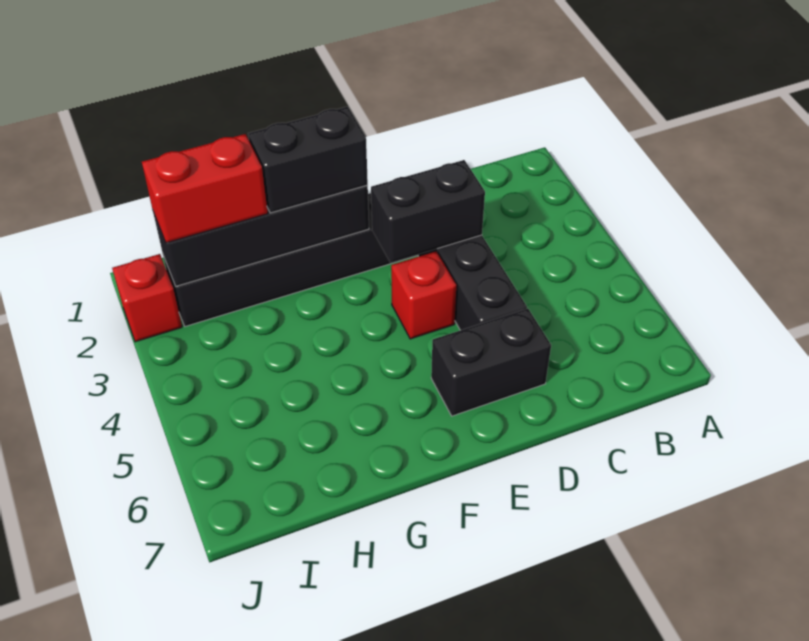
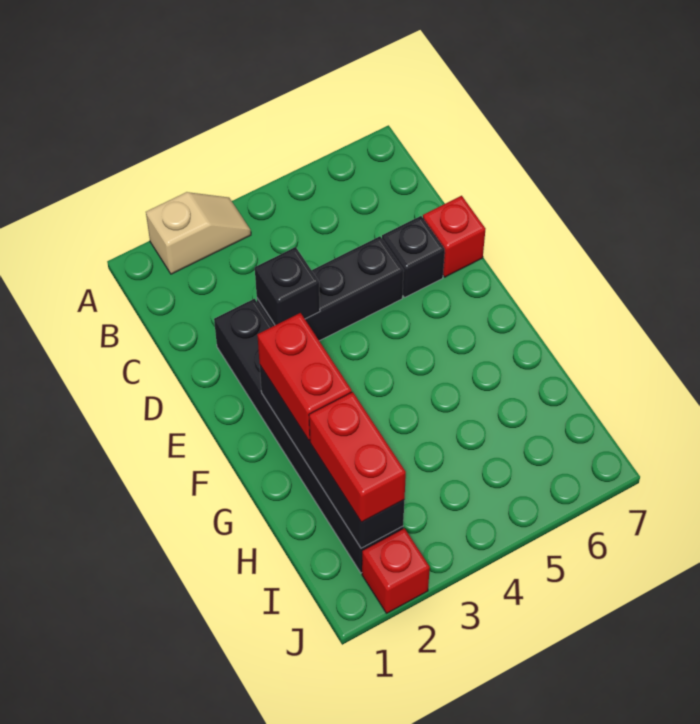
none -> tan 1x2 slope [146,192,251,274]
black 1x2 brick [371,160,485,263] -> black 1x1 brick [255,247,320,325]
black 1x2 brick [431,309,551,416] -> black 1x1 brick [382,216,445,298]
red 1x1 brick [391,251,456,339] -> red 1x1 brick moved to [423,196,485,277]
black 1x2 brick [248,107,368,213] -> red 1x2 brick [257,313,352,440]

